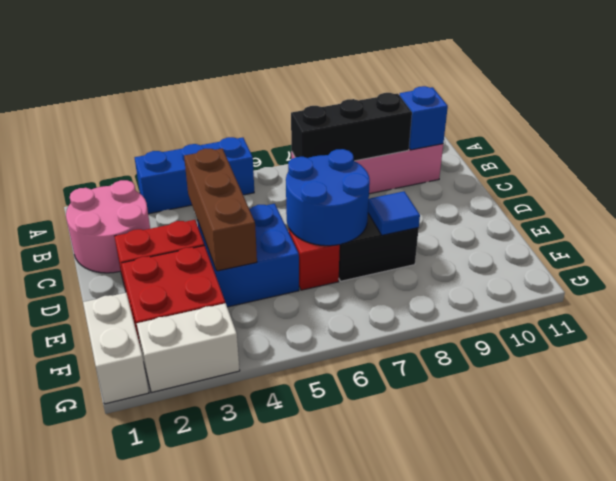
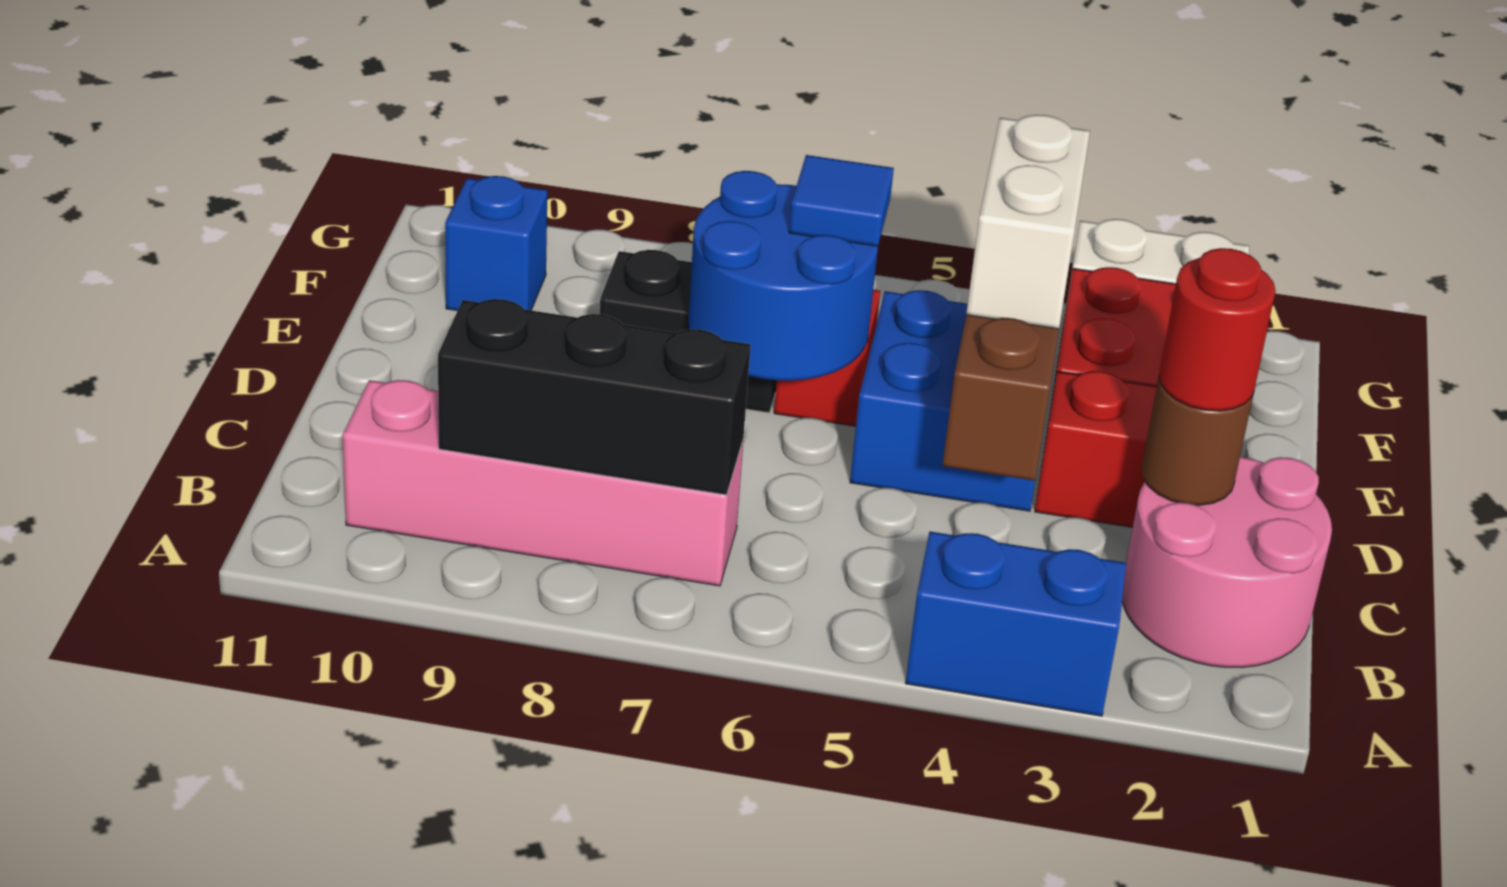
blue 1x3 brick [135,137,254,214] -> blue 1x2 brick [906,532,1126,716]
blue 1x1 brick [400,86,448,150] -> blue 1x1 brick moved to [445,176,548,311]
none -> brown 1x1 round brick [1141,377,1254,505]
none -> red 1x1 round brick [1159,248,1276,411]
blue 1x1 tile [368,191,420,235] -> blue 1x1 tile moved to [789,155,894,246]
white 1x2 brick [83,293,149,404] -> white 1x2 brick moved to [966,115,1090,329]

